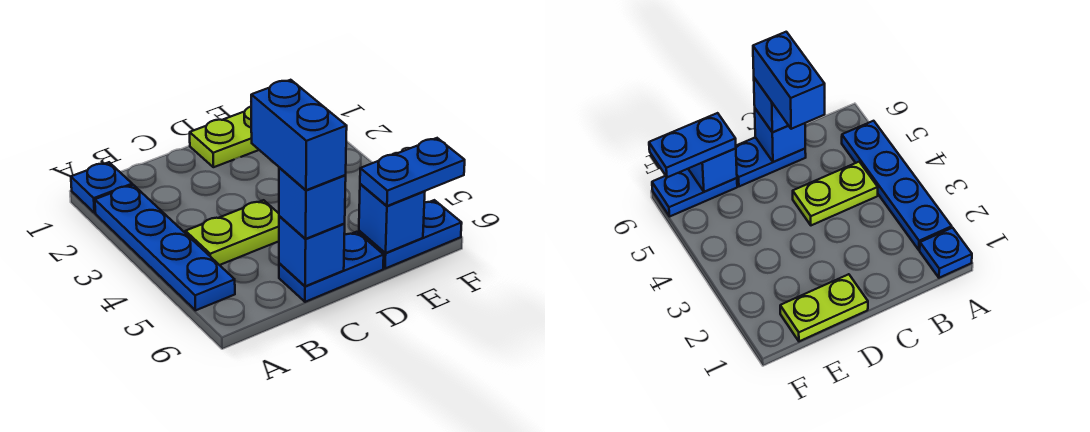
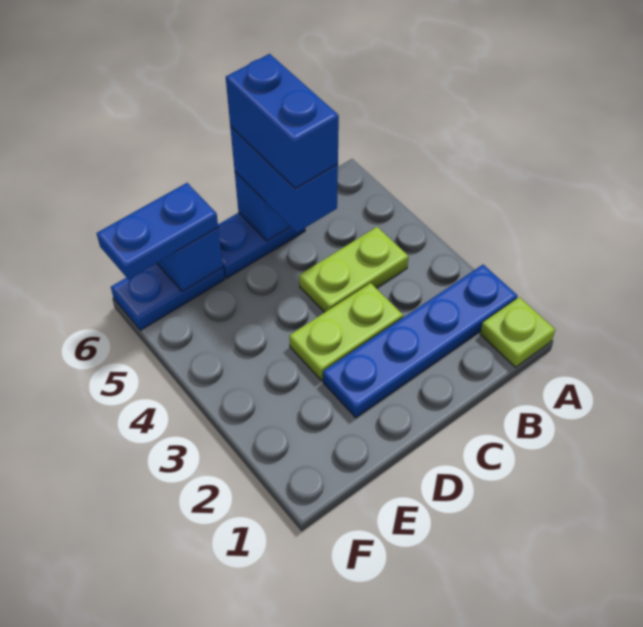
blue 1x1 plate [71,162,132,213] -> lime 1x1 plate [480,297,555,367]
blue 1x4 plate [95,185,235,310] -> blue 1x4 plate turned to [323,265,517,418]
blue 1x1 brick [279,168,346,239] -> blue 1x2 brick [230,127,338,232]
lime 1x2 plate [190,107,259,167] -> lime 1x2 plate moved to [289,283,403,380]

